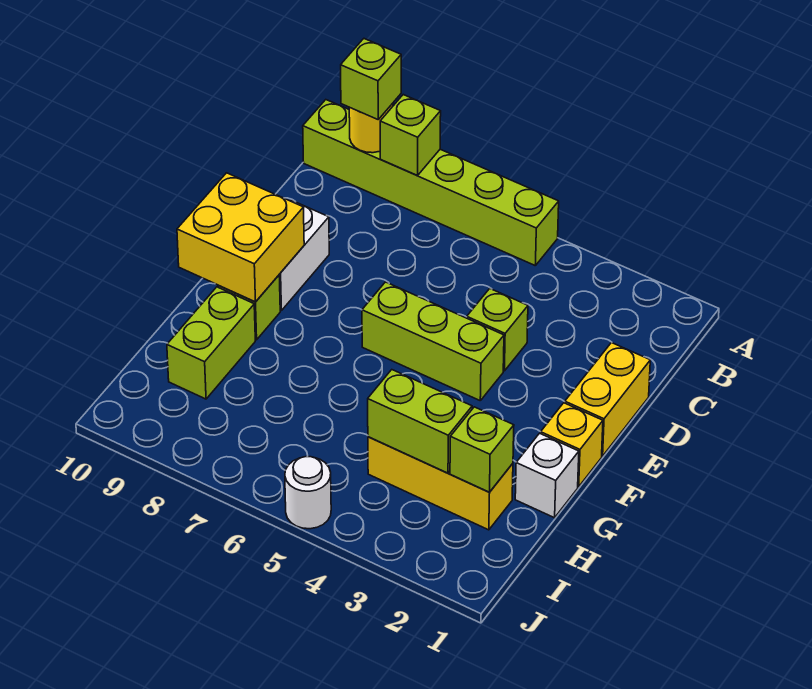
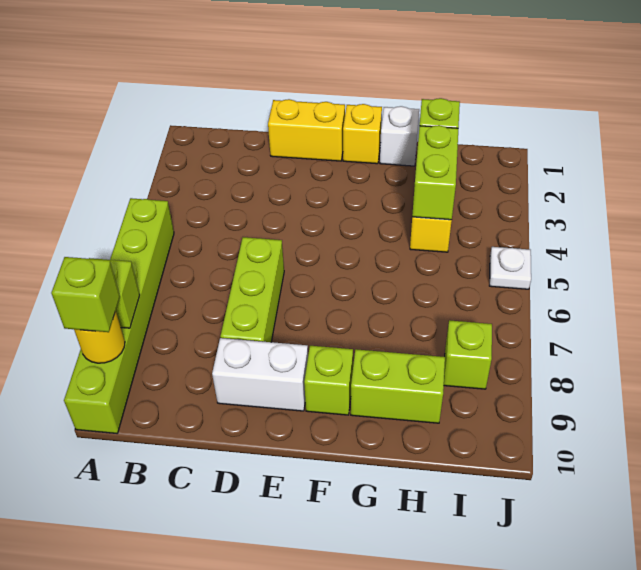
lime 1x1 brick [467,289,528,371] -> lime 1x1 brick moved to [444,320,492,389]
lime 1x3 brick [362,282,504,400] -> lime 1x3 brick moved to [221,237,284,342]
yellow 2x2 brick [177,173,304,302] -> none
white 1x1 round brick [285,456,331,529] -> white 1x1 plate [489,247,531,289]

